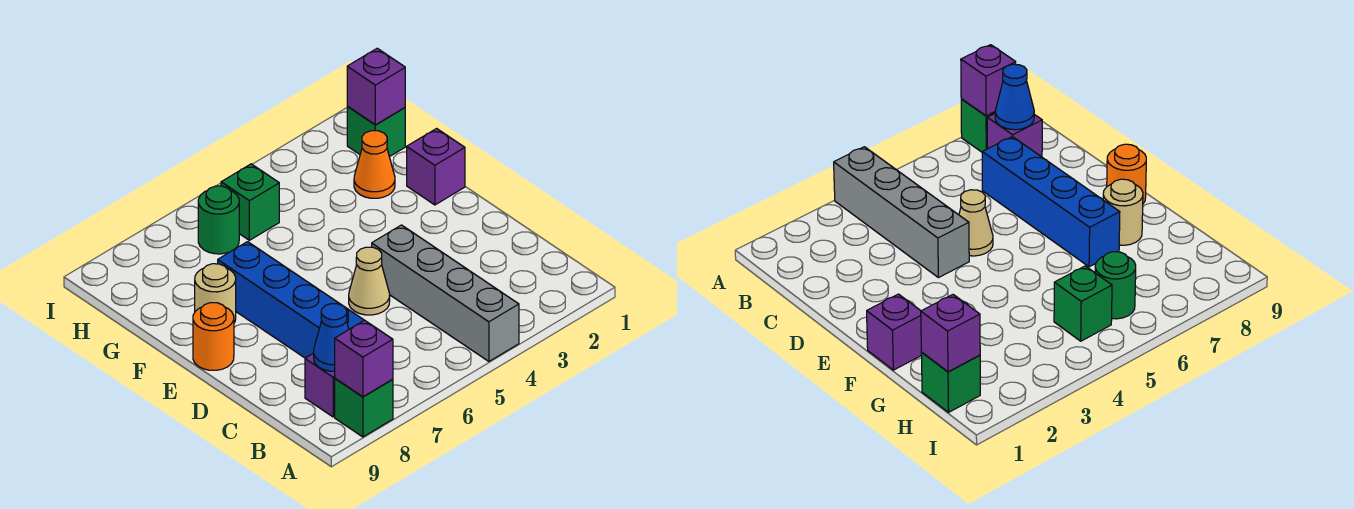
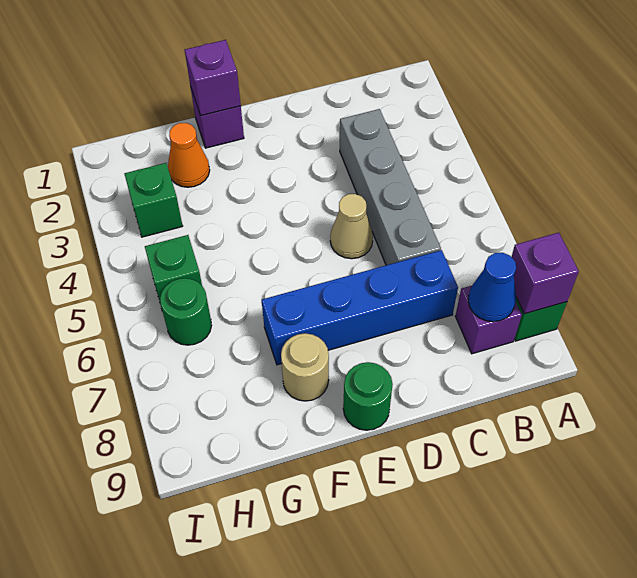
grey 1x4 brick [372,225,519,361] -> grey 1x4 brick turned to [340,109,441,265]
orange 1x1 round brick [193,303,234,370] -> green 1x1 round brick [343,362,393,430]
green 1x1 brick [347,106,405,157] -> green 1x1 brick moved to [125,163,183,237]
purple 1x1 brick [347,48,405,125] -> purple 1x1 brick moved to [185,40,241,116]

